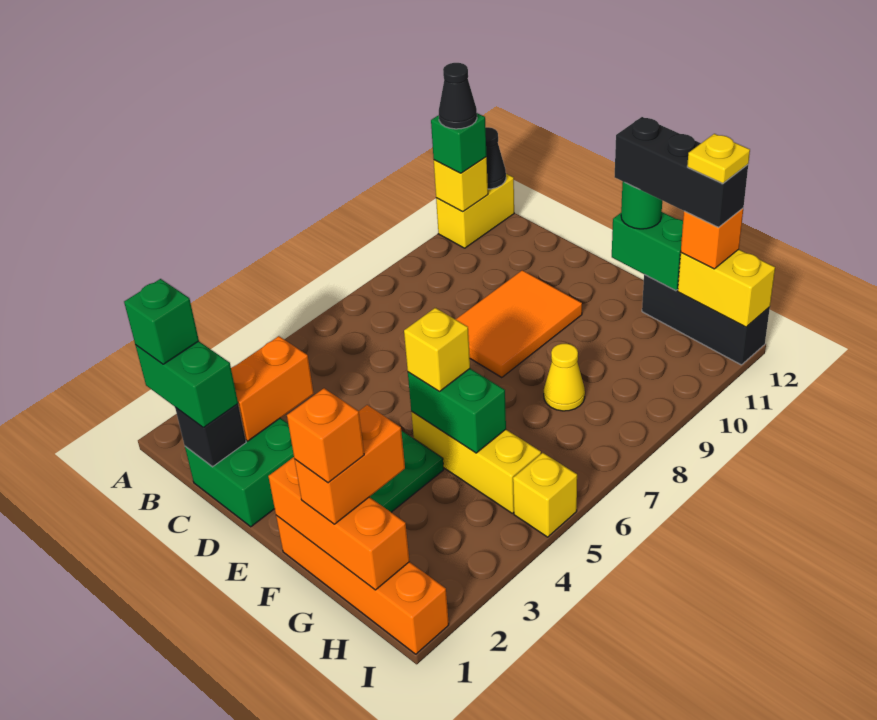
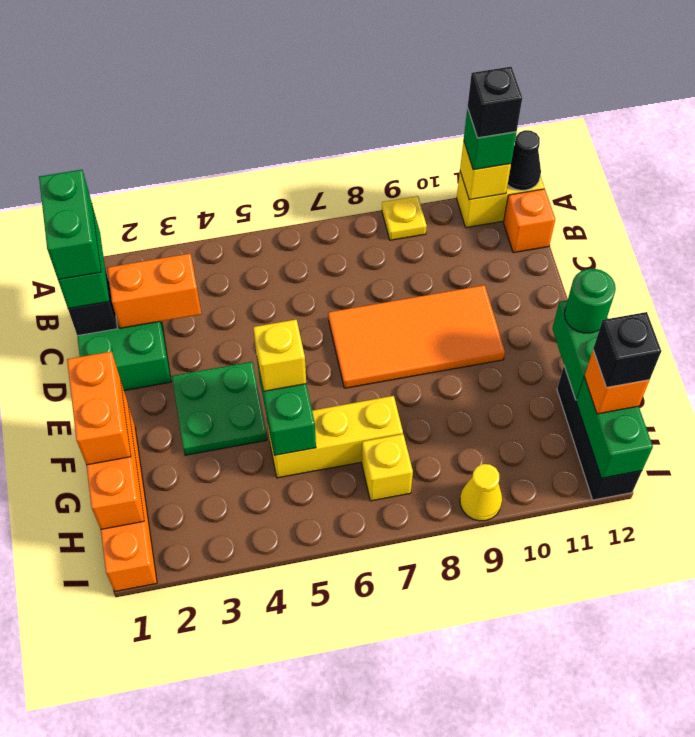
black 1x1 cone [439,63,477,129] -> black 1x1 brick [468,67,522,138]
green 1x1 brick [124,279,199,364] -> green 1x2 brick [39,170,101,280]
orange 2x3 tile [456,270,582,378] -> orange 2x4 tile [328,285,505,388]
yellow 1x3 brick [411,411,541,513] -> yellow 1x3 brick turned to [267,396,403,478]
black 1x3 brick [615,117,748,227] -> black 1x1 brick [593,312,661,388]
orange 1x2 brick [295,405,405,524] -> orange 1x2 brick turned to [67,351,131,465]
orange 1x1 brick [287,388,364,483] -> orange 1x1 brick moved to [504,189,555,253]
yellow 1x1 cone [544,344,585,411] -> yellow 1x1 cone moved to [460,464,502,521]
yellow 1x2 brick [678,249,775,327] -> green 1x2 brick [576,377,653,478]
yellow 1x1 plate [687,134,750,184] -> yellow 1x1 plate moved to [382,196,427,240]
yellow 1x1 brick [513,453,577,537] -> yellow 1x1 brick moved to [362,434,413,501]

